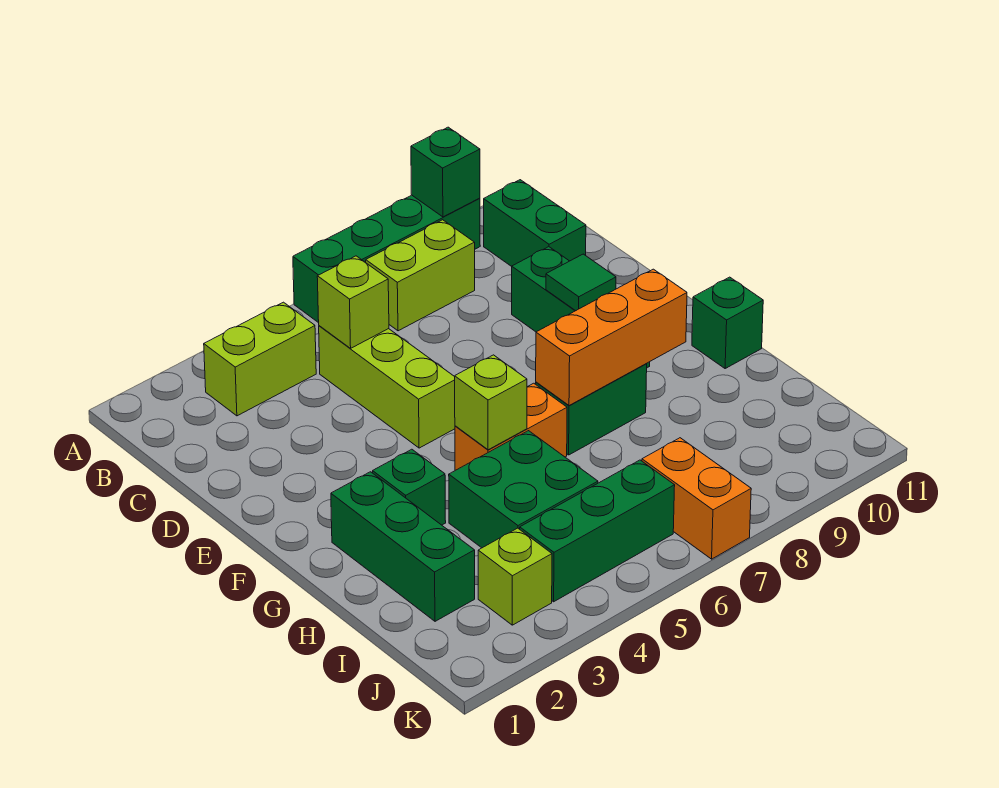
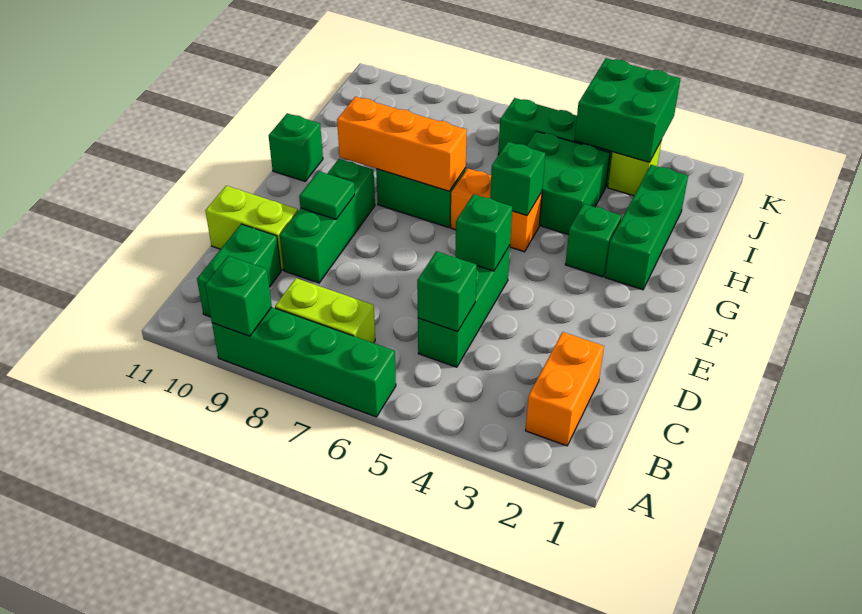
lime 1x2 brick [204,302,316,416] -> lime 1x2 brick moved to [205,186,298,270]
lime 1x3 brick [319,326,455,448] -> green 1x3 brick [418,245,510,367]
lime 1x1 brick [317,256,389,348] -> green 1x1 brick [417,251,477,331]
none -> green 1x1 brick [455,194,512,271]
lime 1x1 brick [455,355,527,450] -> green 1x1 brick [490,142,545,216]
none -> green 2x2 brick [575,58,680,162]
orange 1x2 brick [642,438,751,559] -> orange 1x2 brick moved to [526,332,604,446]

